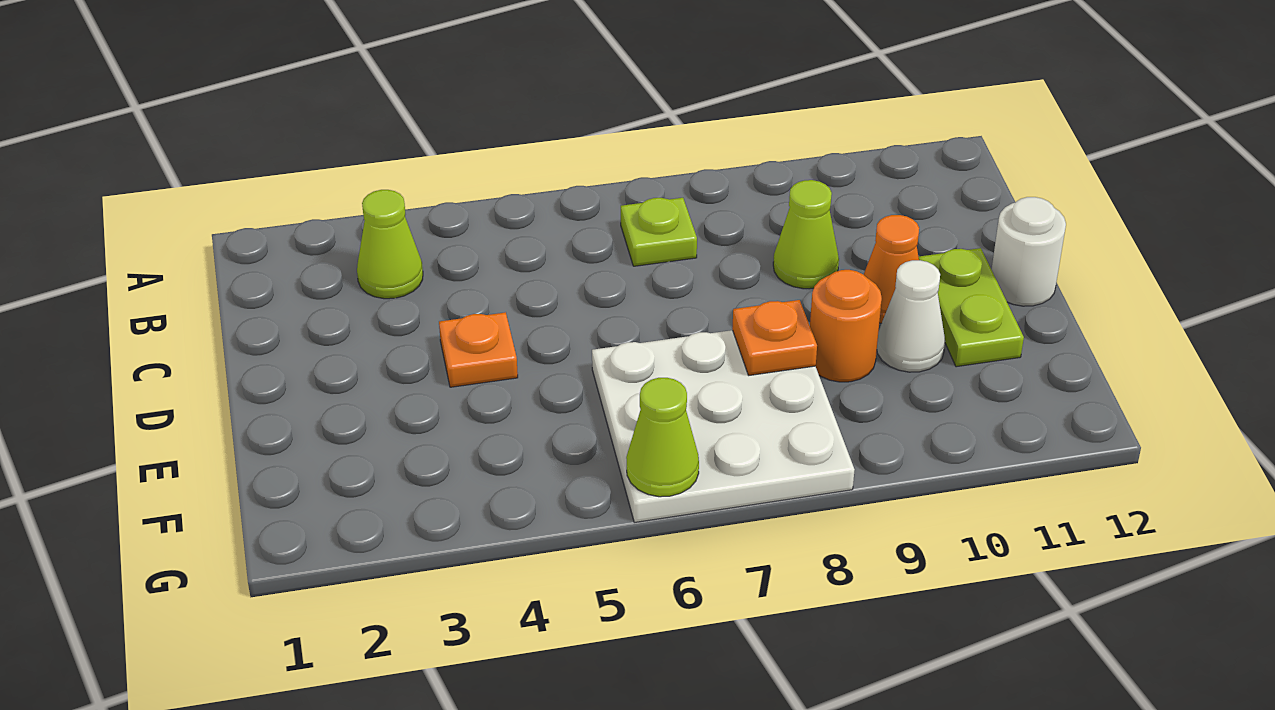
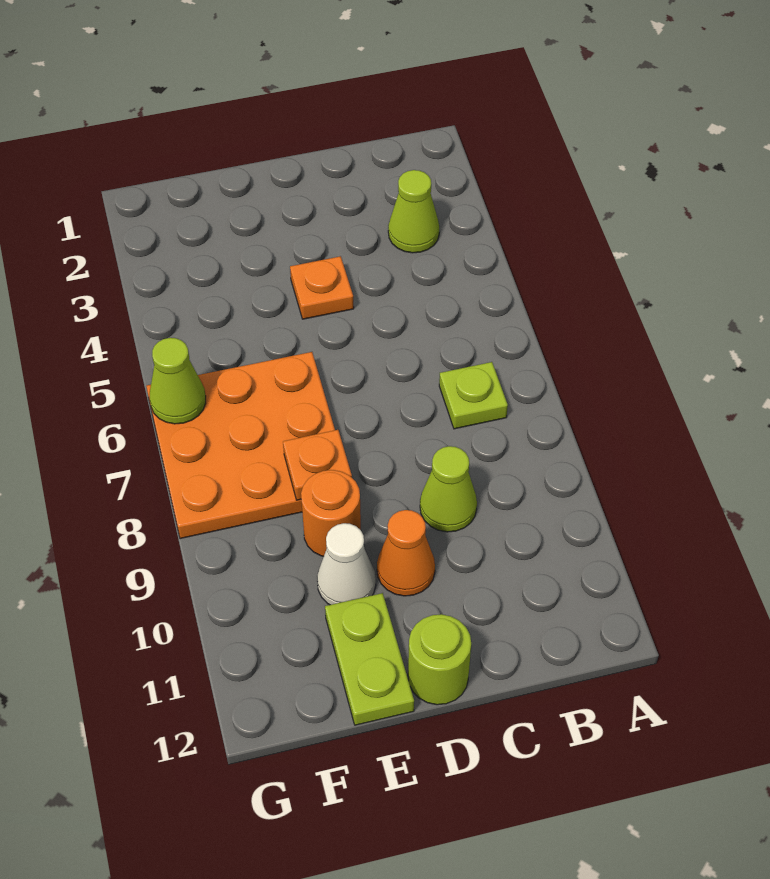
lime 1x2 plate [919,248,1024,367] -> lime 1x2 plate turned to [325,593,414,725]
white 1x1 round brick [991,197,1066,306] -> lime 1x1 round brick [408,614,471,705]
white 3x3 plate [592,330,855,522] -> orange 3x3 plate [146,352,335,539]

